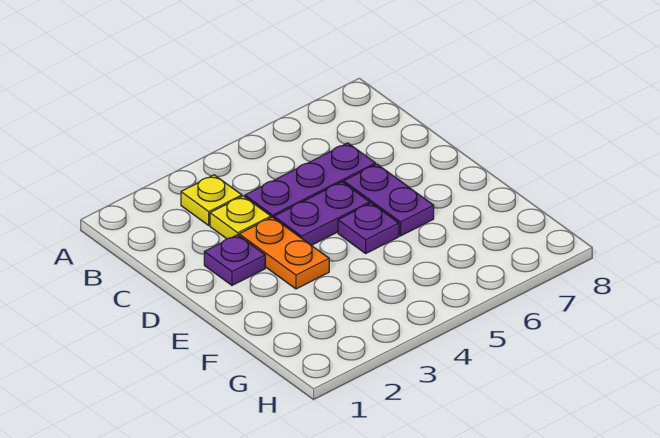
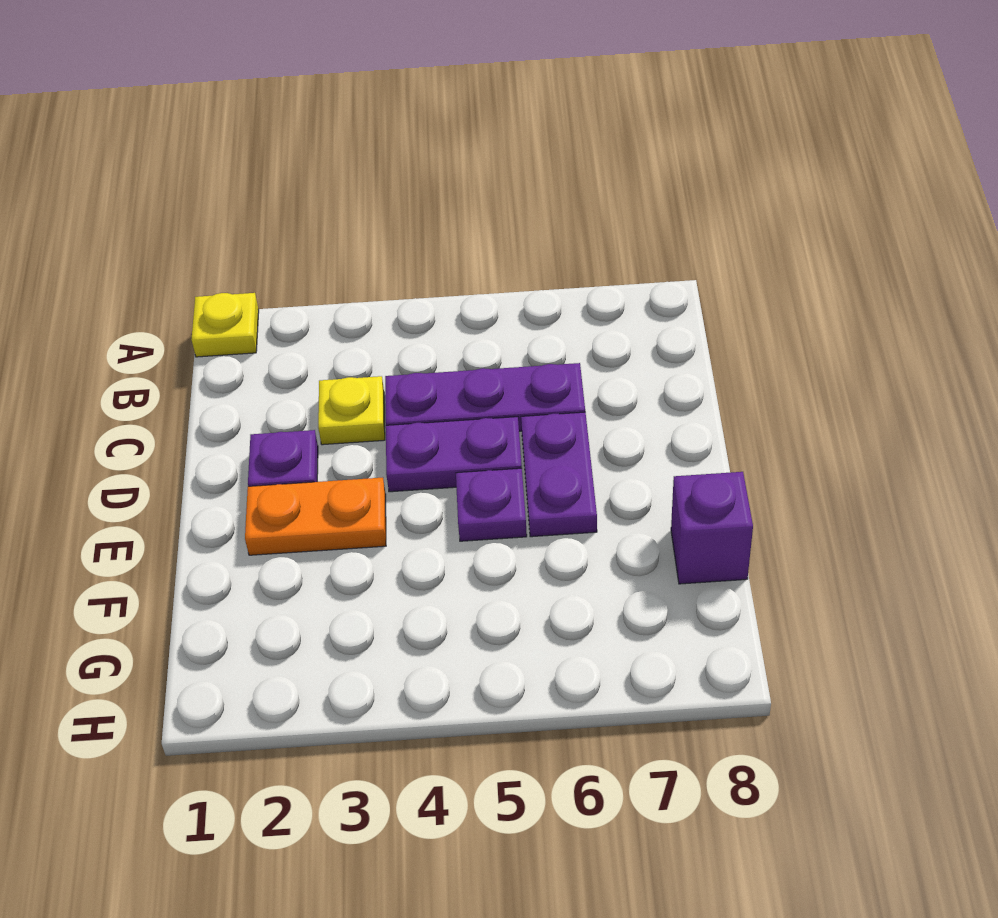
yellow 1x1 plate [181,175,242,225] -> yellow 1x1 plate moved to [191,293,259,357]
orange 1x2 plate [239,217,329,289] -> orange 1x2 plate turned to [245,478,386,555]
none -> purple 1x1 brick [671,472,753,584]

